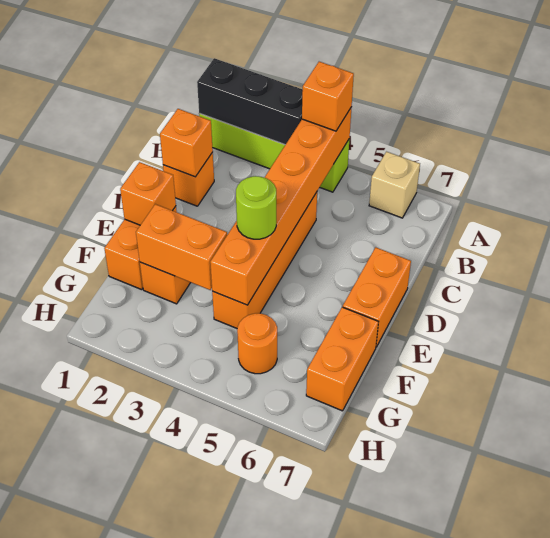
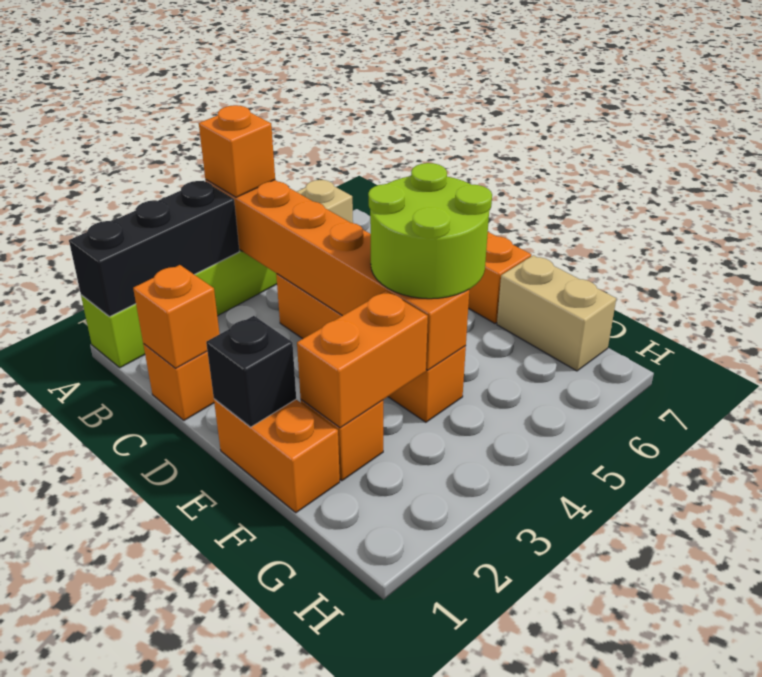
orange 1x1 brick [120,162,176,225] -> black 1x1 brick [206,316,296,427]
lime 1x1 round brick [236,176,276,239] -> lime 2x2 round brick [368,163,492,299]
orange 1x2 brick [306,307,378,411] -> tan 1x2 brick [497,255,616,371]
orange 1x1 round brick [237,313,277,374] -> none

